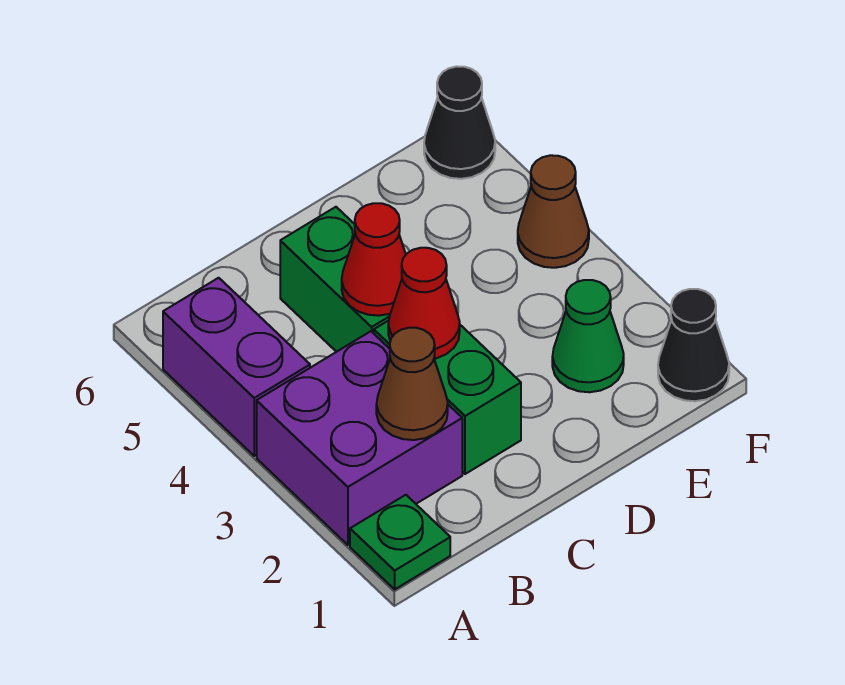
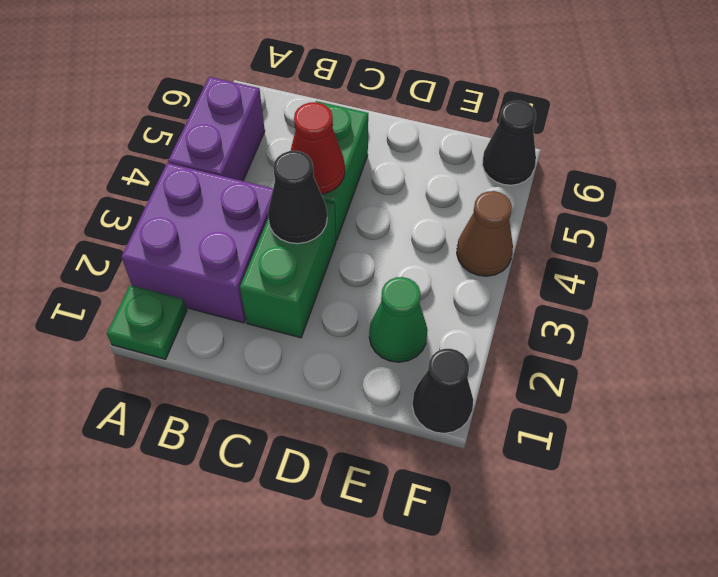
brown 1x1 cone [376,328,448,440] -> none
red 1x1 cone [388,248,460,359] -> black 1x1 cone [268,151,327,244]

